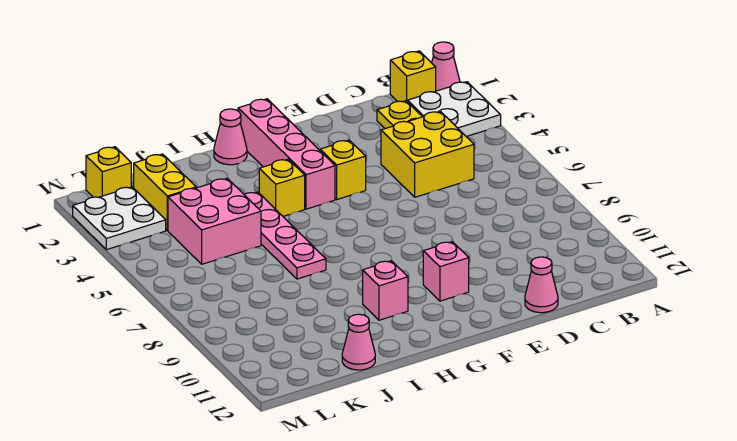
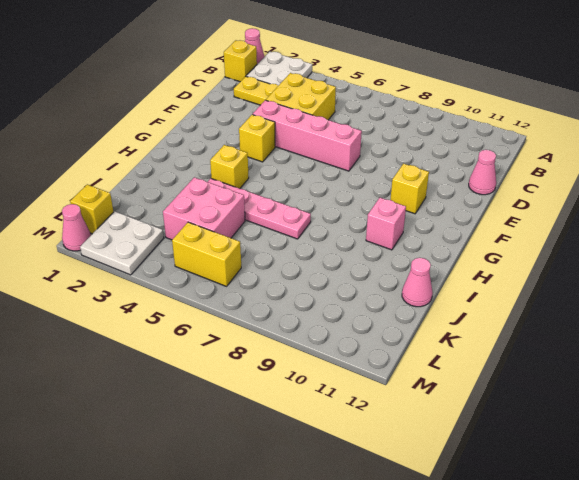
pink 1x1 brick [423,242,469,301] -> yellow 1x1 brick [390,164,429,214]
pink 1x4 brick [238,99,335,209] -> pink 1x4 brick moved to [253,100,362,171]
pink 1x1 cone [214,109,247,165] -> pink 1x1 cone moved to [62,204,91,251]
yellow 1x2 brick [134,154,196,230] -> yellow 1x2 brick moved to [172,222,241,286]

